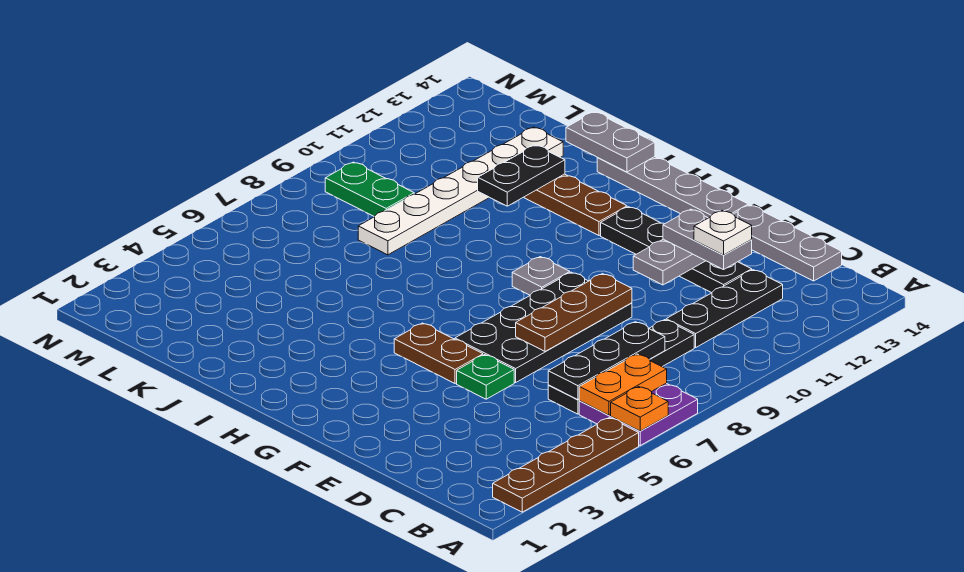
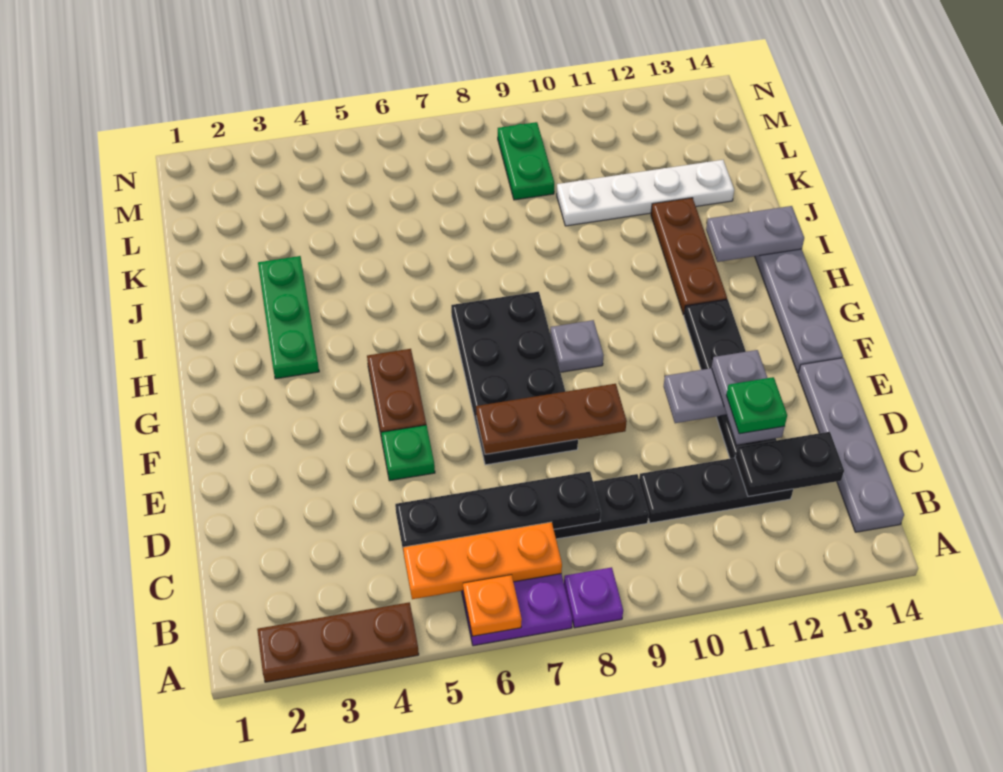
brown 1x4 plate [493,418,639,512] -> brown 1x3 plate [257,602,419,682]
none -> purple 1x1 plate [564,567,623,628]
orange 1x2 plate [579,354,667,415] -> orange 1x3 plate [403,522,562,599]
black 1x3 plate [548,322,665,400] -> black 1x4 plate [395,472,601,552]
grey 1x3 plate [733,205,842,281] -> grey 1x4 plate [798,358,904,532]
white 1x1 plate [694,211,752,255] -> green 1x1 plate [726,377,787,434]
black 2x4 plate [455,272,632,383] -> black 2x4 plate turned to [451,292,578,465]
none -> green 1x3 plate [258,256,319,379]
grey 1x2 plate [566,112,655,172] -> grey 1x2 plate turned to [706,206,804,262]
black 1x2 plate [478,145,565,206] -> black 1x2 plate moved to [735,432,844,496]
white 1x6 plate [358,127,563,255] -> white 1x4 plate [557,160,734,226]

